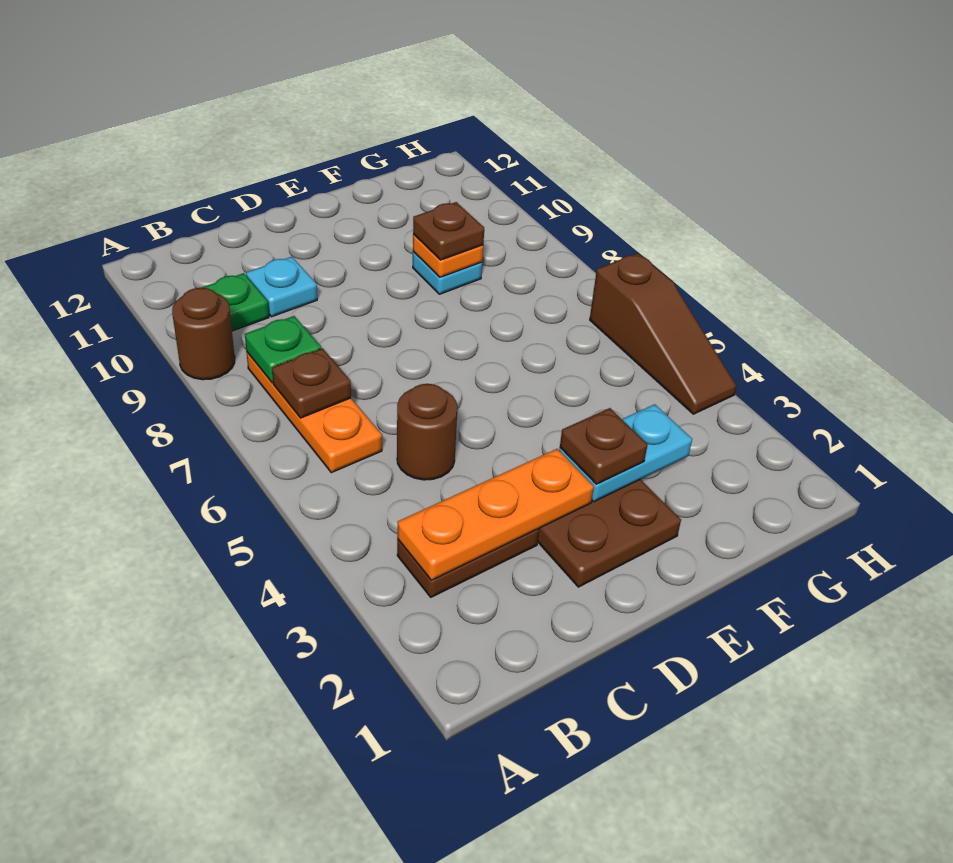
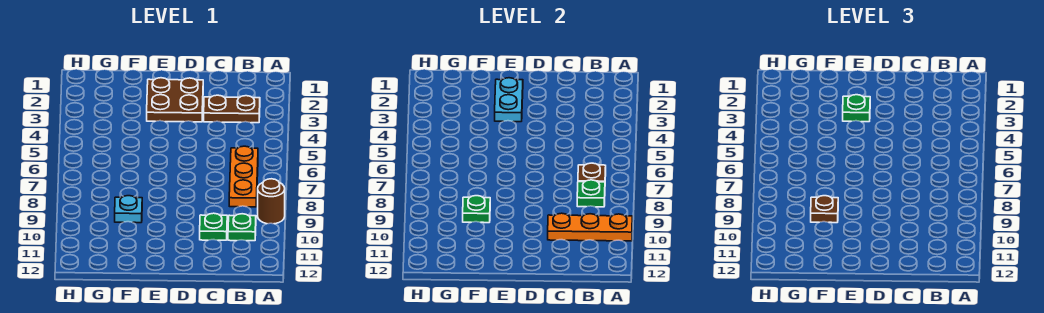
orange 1x3 plate [397,449,594,580] -> orange 1x3 plate moved to [548,213,632,241]
brown 1x1 round brick [397,384,457,480] -> none
cyan 1x1 plate [246,257,317,317] -> green 1x1 plate [200,213,227,240]
cyan 1x2 plate [559,404,692,502] -> cyan 1x2 plate turned to [495,78,523,122]
brown 1x1 plate [560,408,648,484] -> green 1x1 plate [843,95,870,122]
orange 1x1 plate [413,234,483,277] -> green 1x1 plate [463,196,490,223]
brown 1x3 slope [590,253,737,414] -> none

